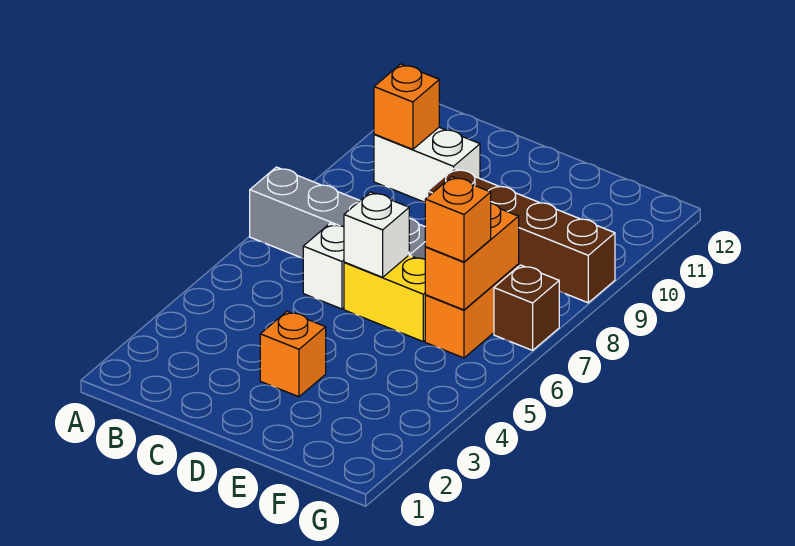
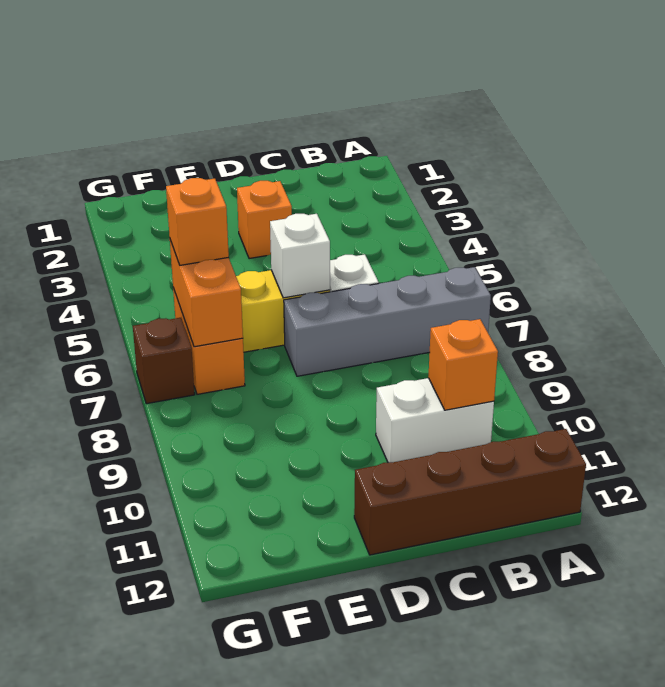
brown 1x4 brick [428,168,615,303] -> brown 1x4 brick moved to [354,429,586,555]

